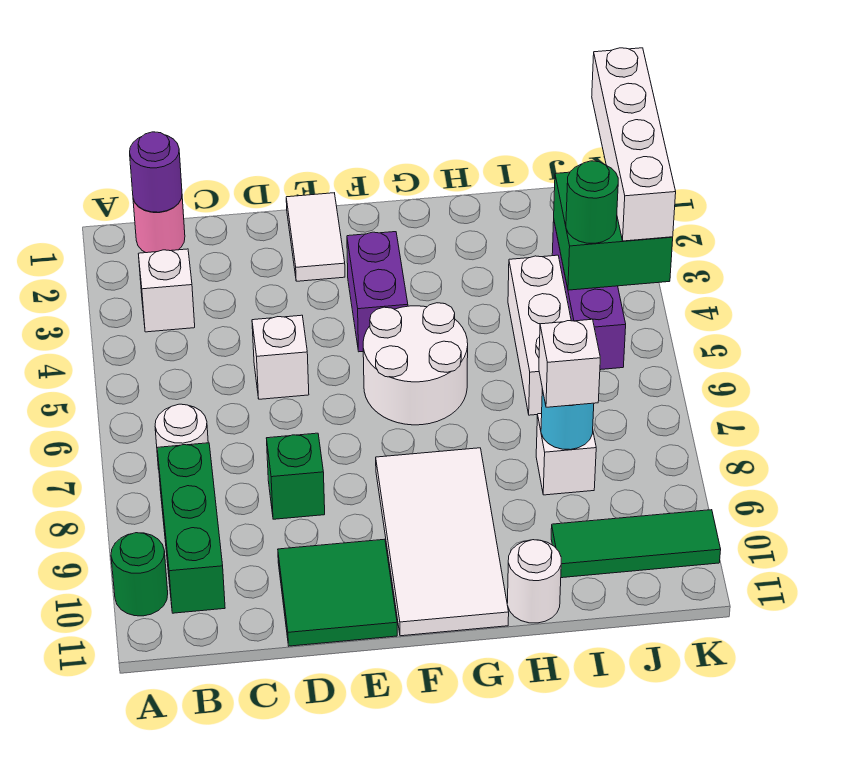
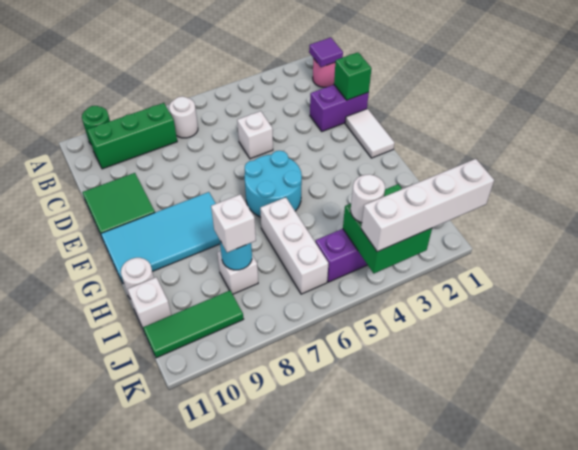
purple 1x1 round brick [130,132,182,212] -> purple 1x1 tile [309,37,343,67]
white 1x1 brick [139,249,195,332] -> white 1x1 brick moved to [128,277,171,328]
green 1x1 brick [267,433,325,519] -> green 1x1 brick moved to [334,52,372,100]
white 1x2 tile [286,193,345,281] -> white 1x2 tile turned to [345,109,395,158]
purple 1x2 brick [347,232,408,352] -> purple 1x2 brick moved to [310,85,369,131]
white 2x2 round brick [363,303,468,425] -> cyan 2x2 round brick [244,151,302,217]
white 2x4 tile [376,448,509,636] -> cyan 2x4 tile [101,192,220,283]
white 1x3 brick [508,255,571,415] -> white 1x3 brick turned to [260,197,328,294]
green 1x3 tile [551,510,721,578] -> green 1x3 tile turned to [143,290,243,358]
green 1x1 round brick [566,161,618,243] -> white 1x1 round brick [351,174,385,223]

